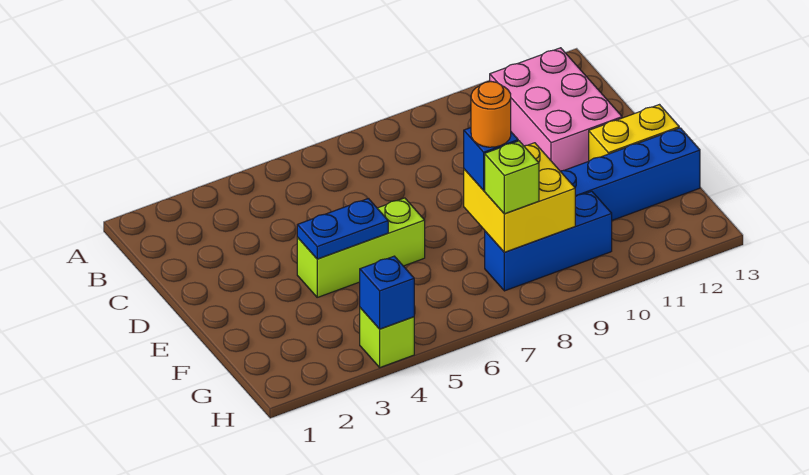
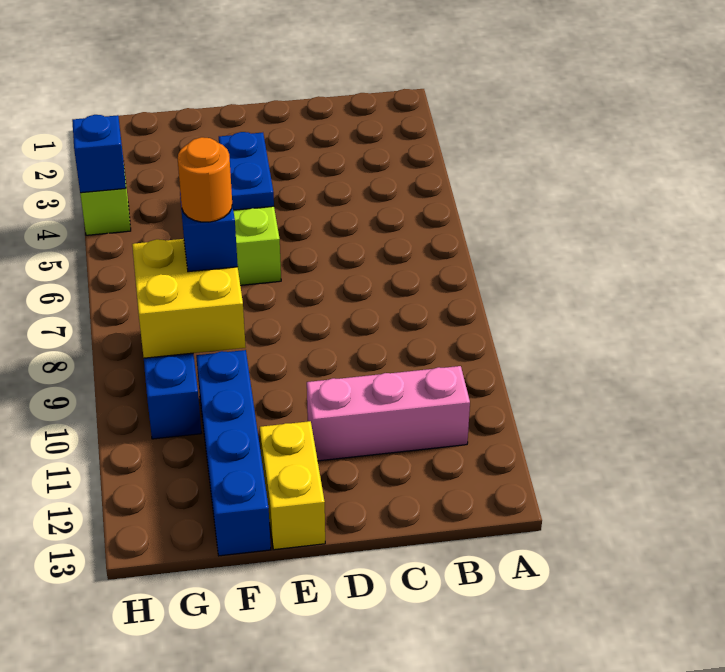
pink 2x3 brick [490,48,622,171] -> pink 1x3 brick [307,366,470,461]
lime 1x1 brick [485,141,539,214] -> none

